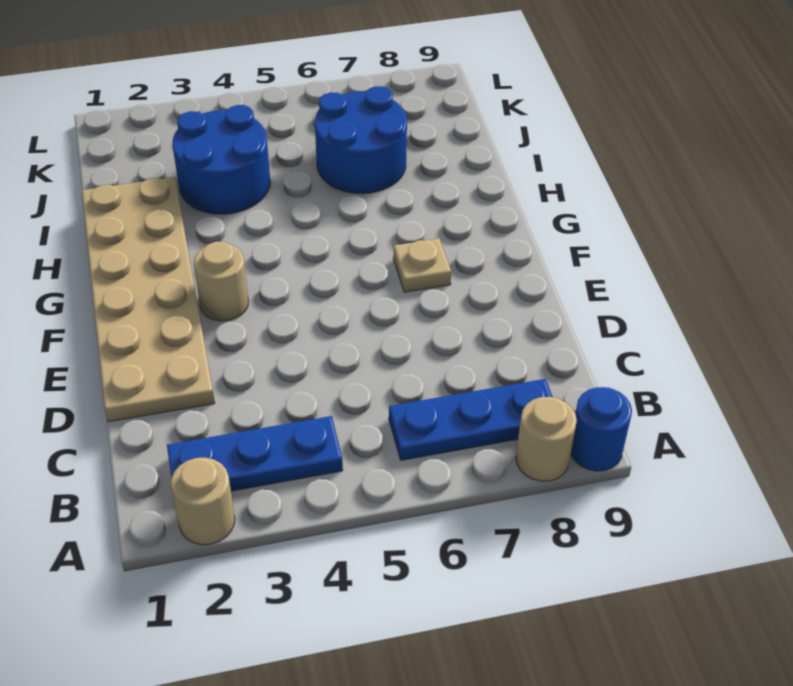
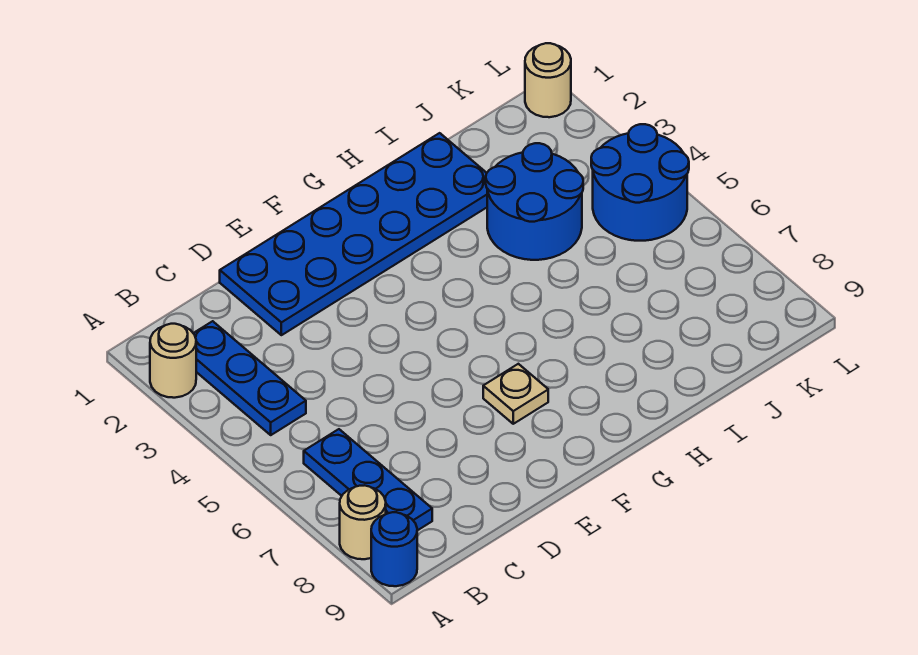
tan 2x6 plate [82,177,215,422] -> blue 2x6 plate [220,133,487,335]
tan 1x1 round brick [194,242,248,321] -> tan 1x1 round brick moved to [525,43,571,117]
blue 2x2 round brick [315,86,407,194] -> blue 2x2 round brick moved to [591,124,689,241]

